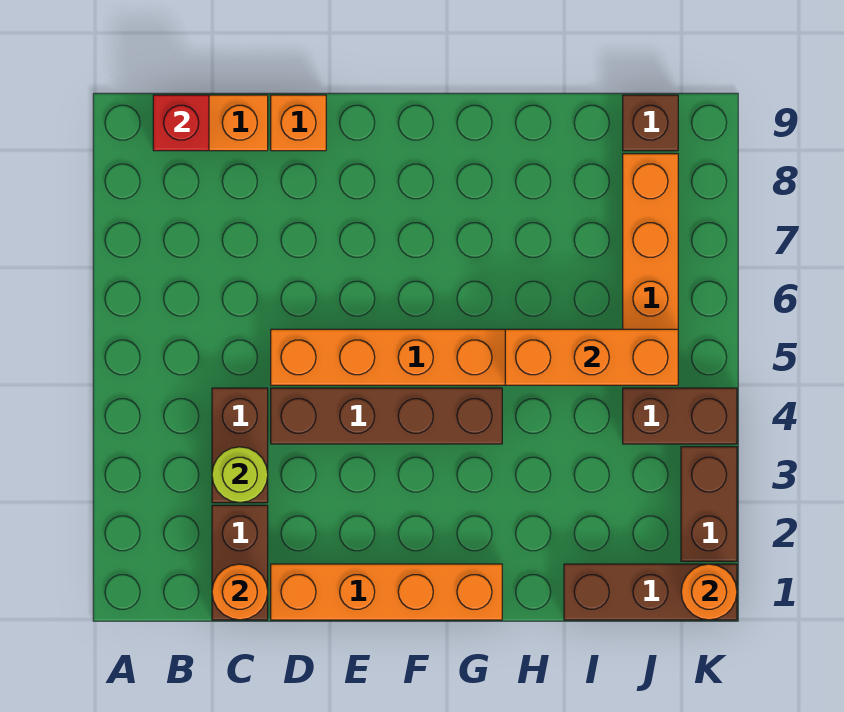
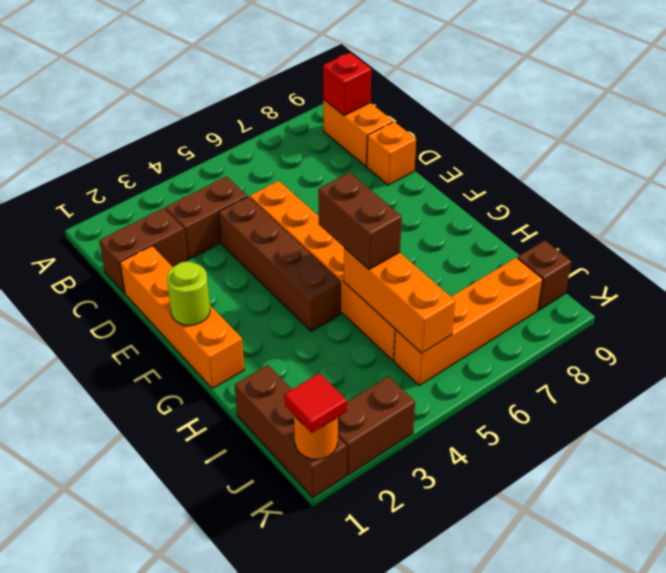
orange 1x1 round brick [212,564,268,620] -> none
lime 1x1 round brick [212,447,268,503] -> lime 1x1 round brick moved to [167,261,210,325]
brown 1x2 brick [623,388,737,444] -> brown 1x2 brick moved to [318,172,402,269]
none -> red 1x1 tile [284,373,347,433]

